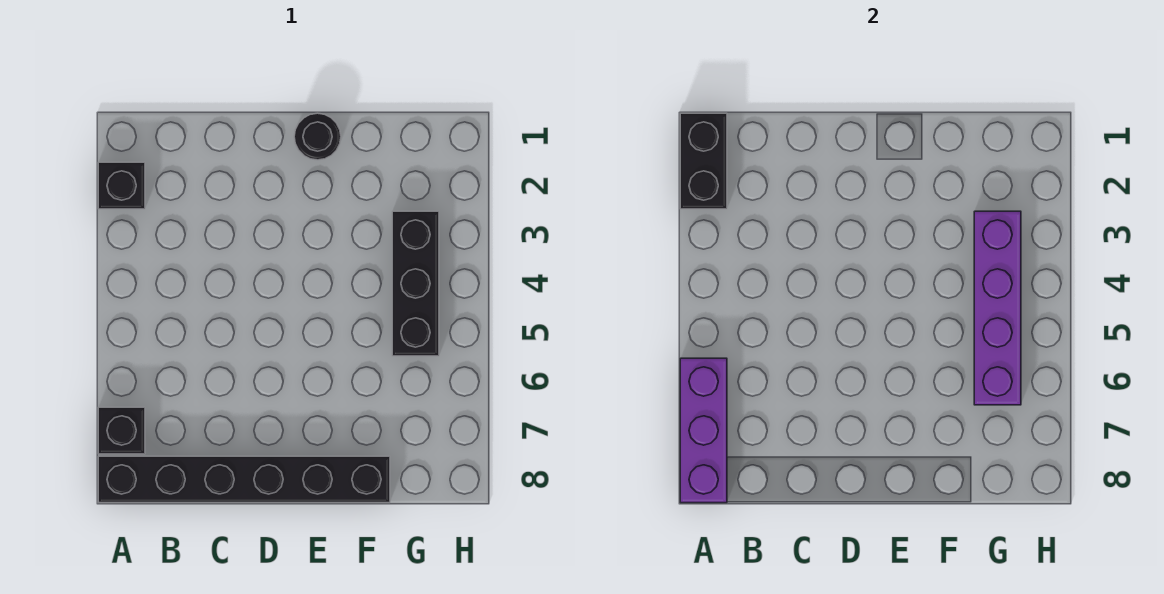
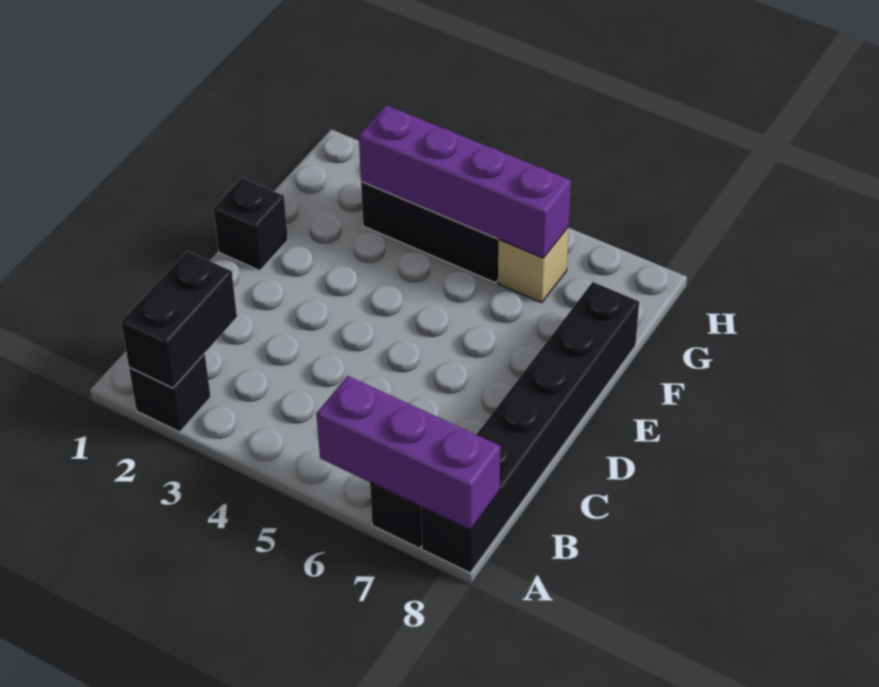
black 1x2 brick [680,113,727,209] -> black 1x2 brick turned to [121,251,237,388]
black 1x1 round brick [294,113,341,160] -> black 1x1 brick [213,178,288,271]
none -> tan 1x1 brick [498,227,569,303]

